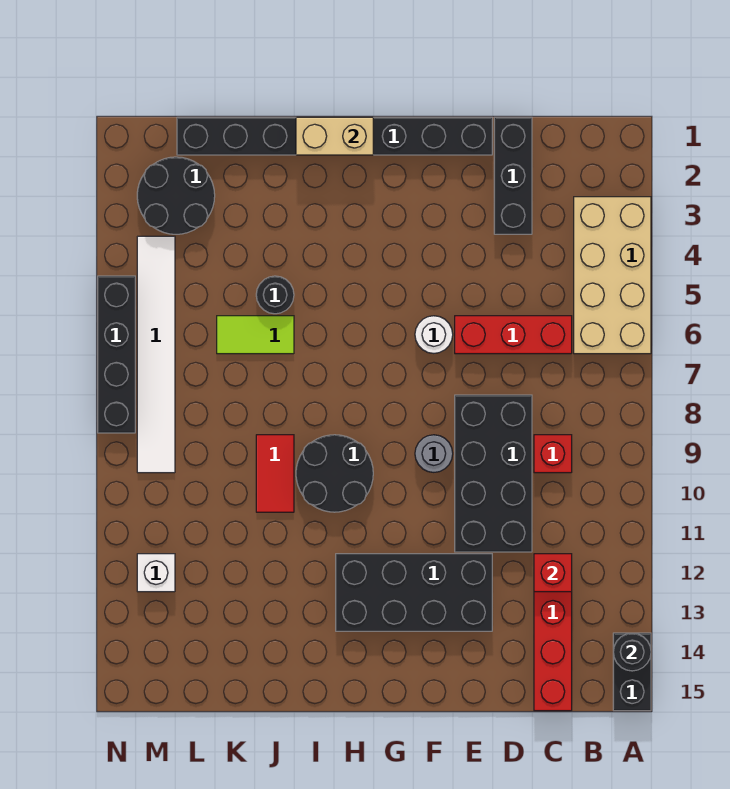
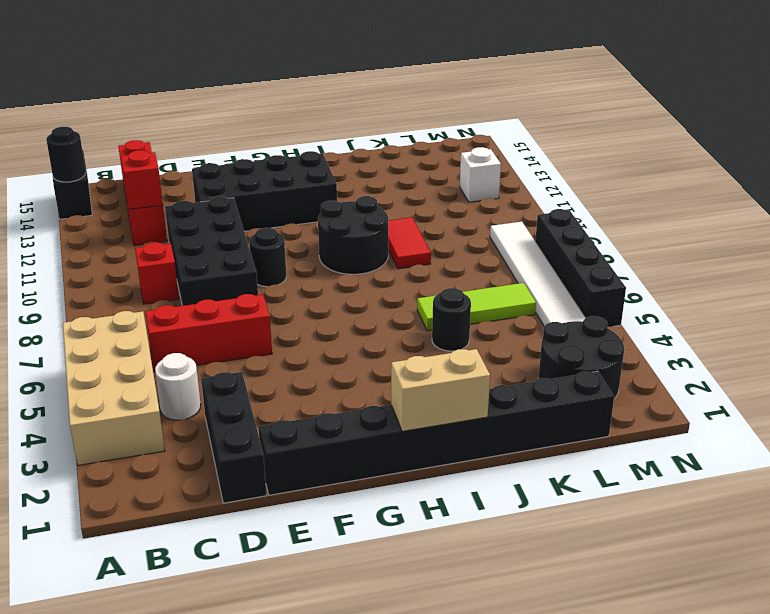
white 1x1 round brick [415,316,453,353] -> white 1x1 round brick moved to [155,353,201,420]
grey 1x1 round brick [415,435,453,472] -> black 1x1 round brick [249,228,286,287]
lime 1x2 tile [217,316,294,354] -> lime 1x3 tile [417,283,536,331]

